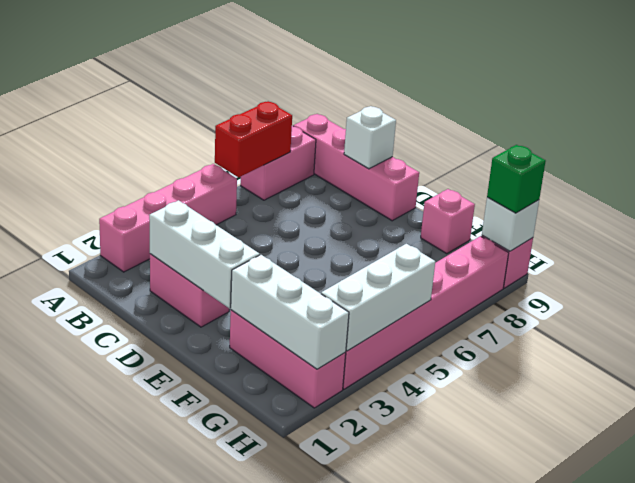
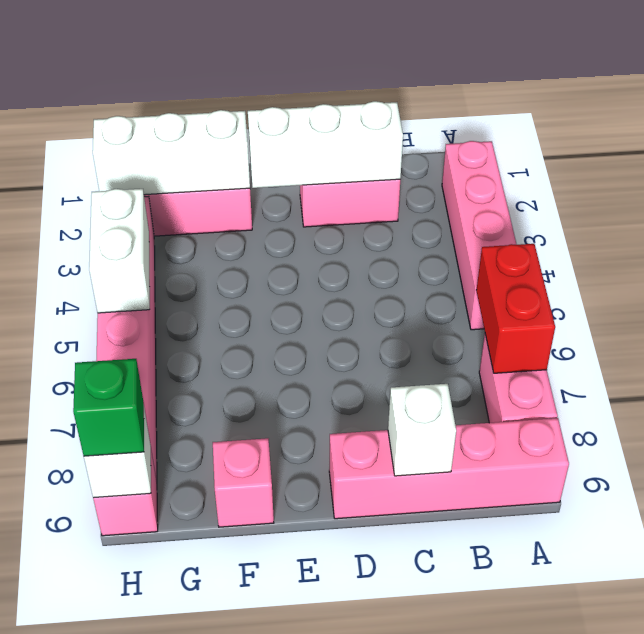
white 1x3 brick [321,244,435,351] -> white 1x2 brick [89,189,150,313]

